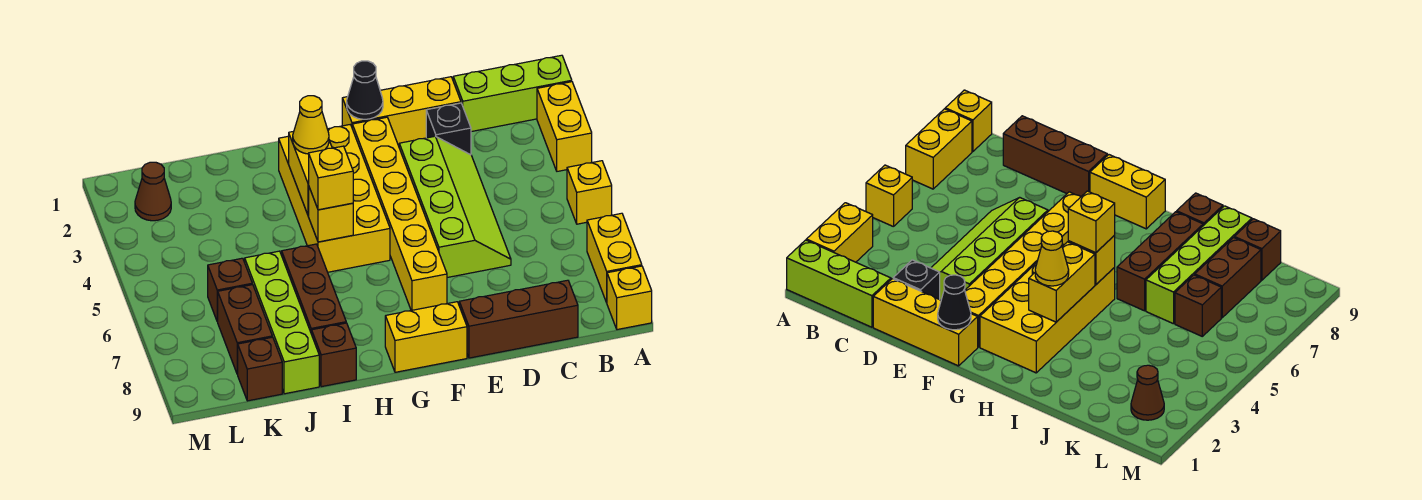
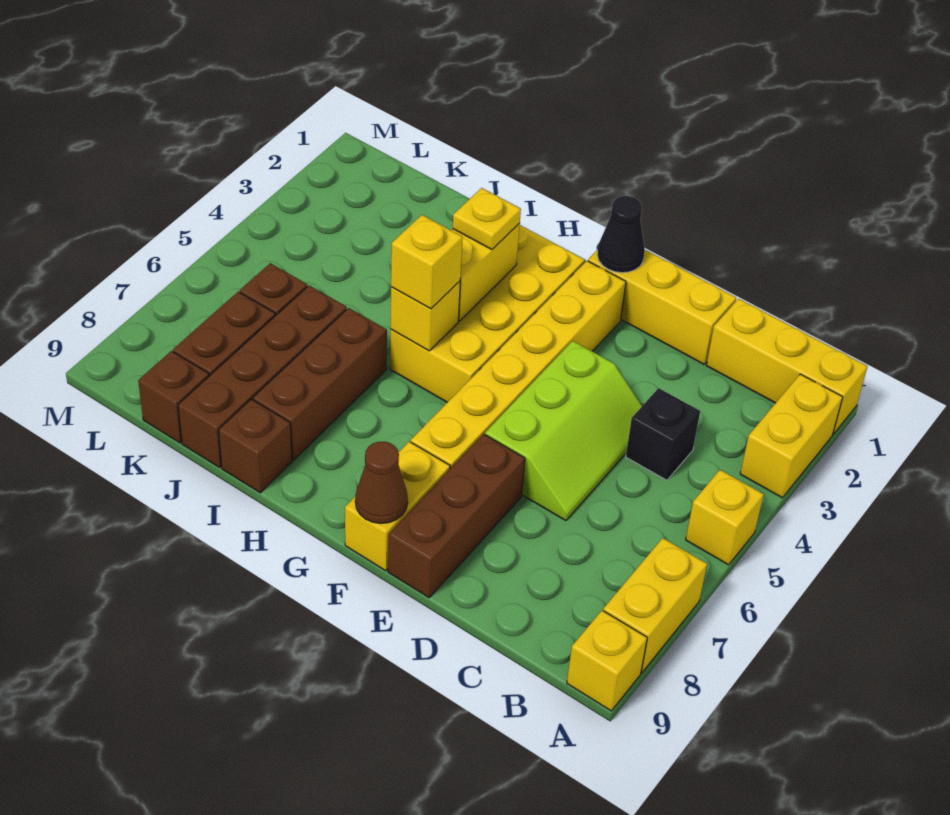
lime 1x3 brick [453,55,572,132] -> yellow 1x3 brick [706,299,868,434]
brown 1x3 brick [459,280,578,358] -> brown 1x3 brick turned to [388,434,525,598]
black 1x1 brick [426,103,471,155] -> black 1x1 brick moved to [626,388,700,480]
lime 2x4 slope [399,136,511,278] -> lime 2x3 slope [485,341,642,521]
yellow 1x2 brick [385,302,467,372] -> yellow 1x2 brick turned to [345,442,450,571]
yellow 1x1 cone [293,96,329,154] -> yellow 1x1 plate [453,188,521,250]
lime 1x4 brick [245,251,319,394] -> brown 1x4 brick [178,285,347,468]
brown 1x1 cone [135,162,171,221] -> brown 1x1 cone moved to [355,442,408,523]

